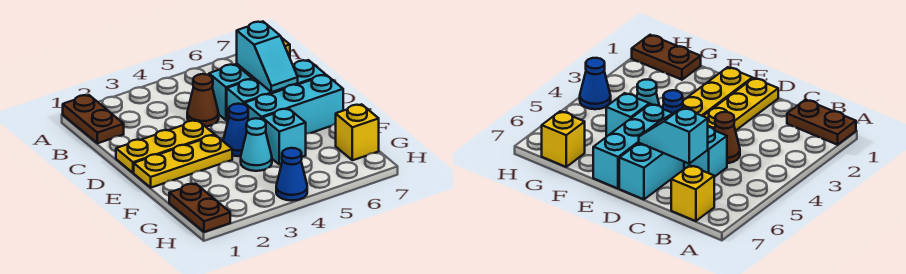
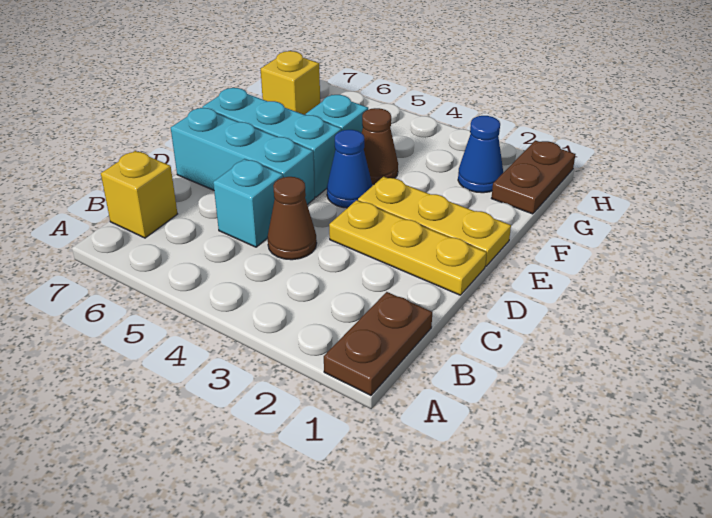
cyan 1x2 slope [237,22,298,92] -> none
cyan 1x1 cone [241,118,272,171] -> brown 1x1 cone [362,108,398,184]
blue 1x1 cone [276,148,307,201] -> blue 1x1 cone moved to [458,116,503,193]

